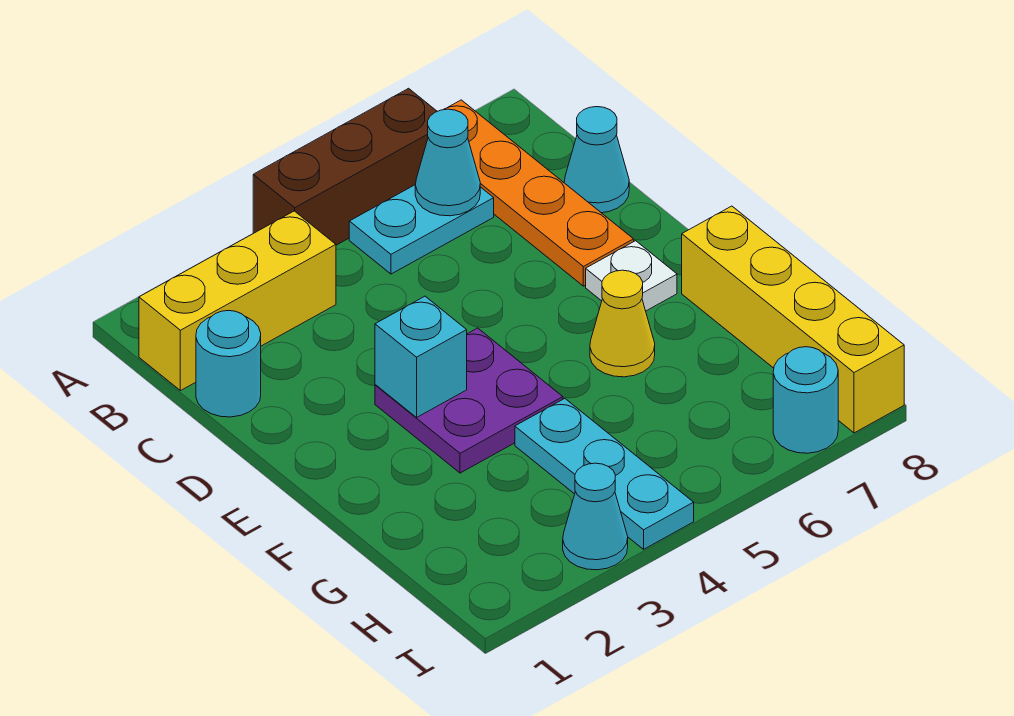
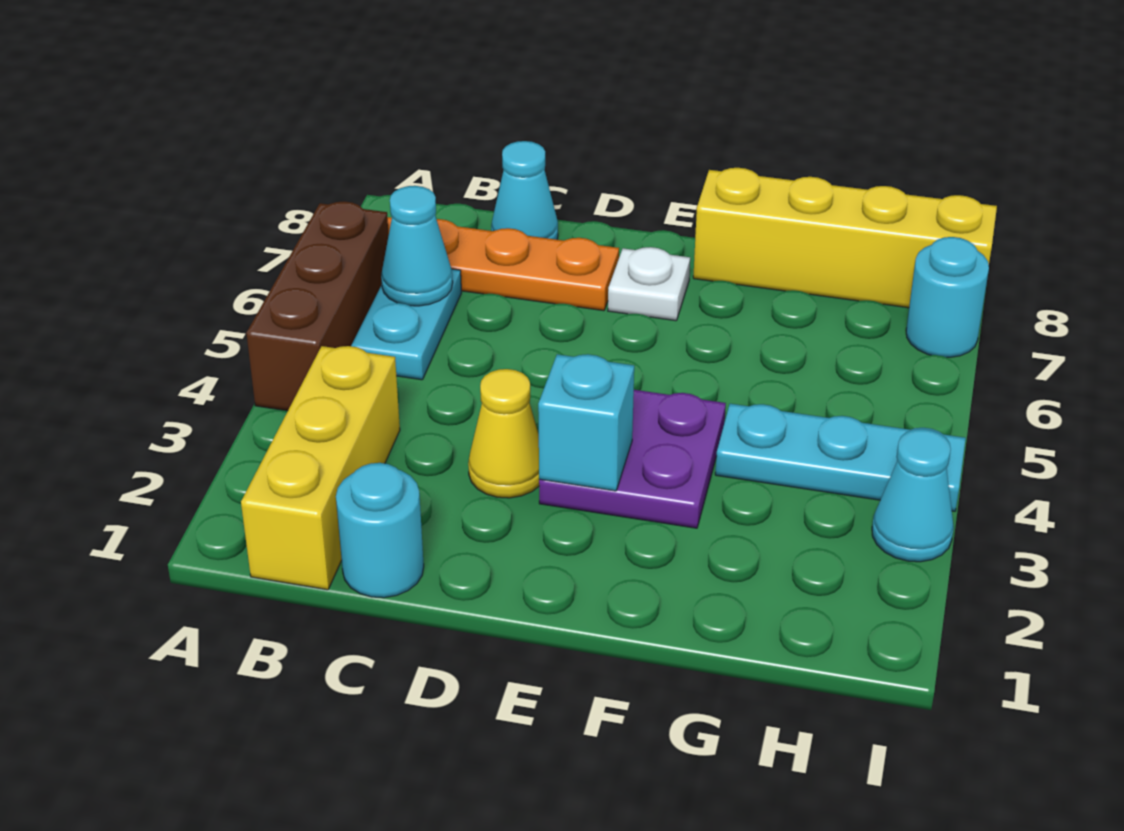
yellow 1x1 cone [590,270,655,377] -> yellow 1x1 cone moved to [468,369,539,498]

